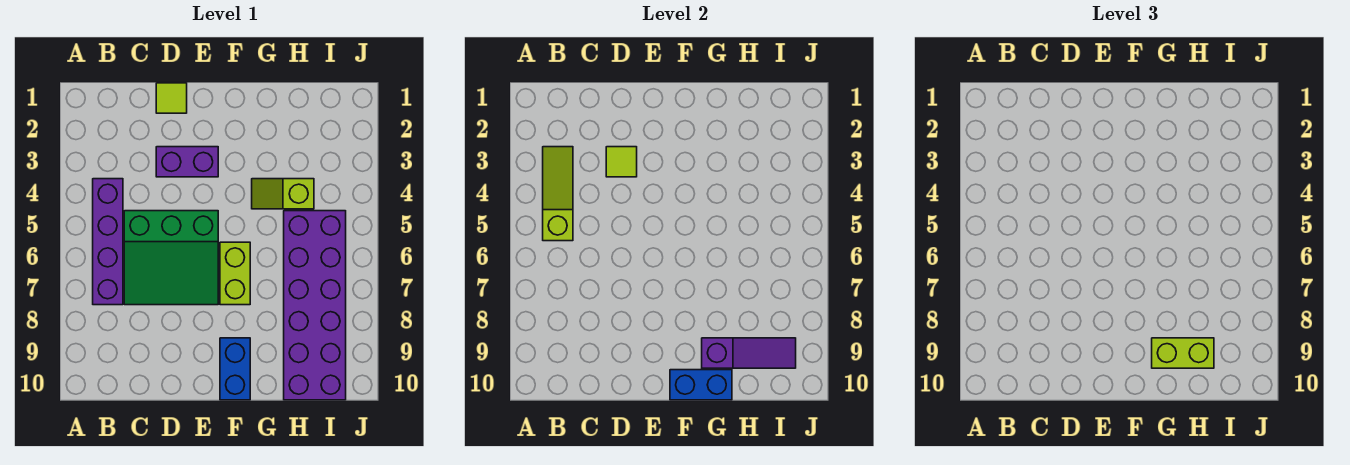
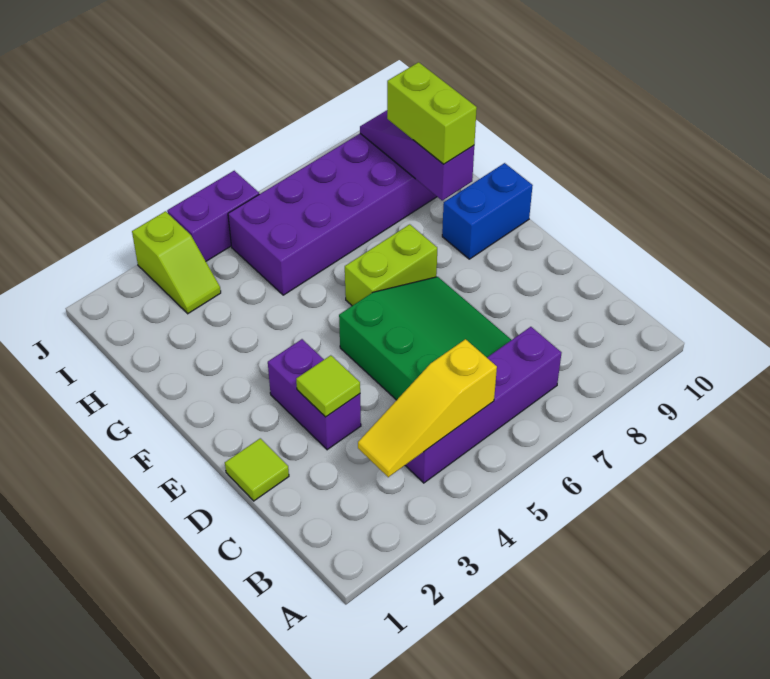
lime 1x3 slope [543,147,573,241] -> yellow 1x3 slope [358,339,497,477]
blue 1x2 brick [670,370,732,400] -> none
lime 1x2 slope [252,179,314,209] -> lime 1x2 slope moved to [132,211,221,314]
none -> purple 1x2 brick [167,171,259,261]

